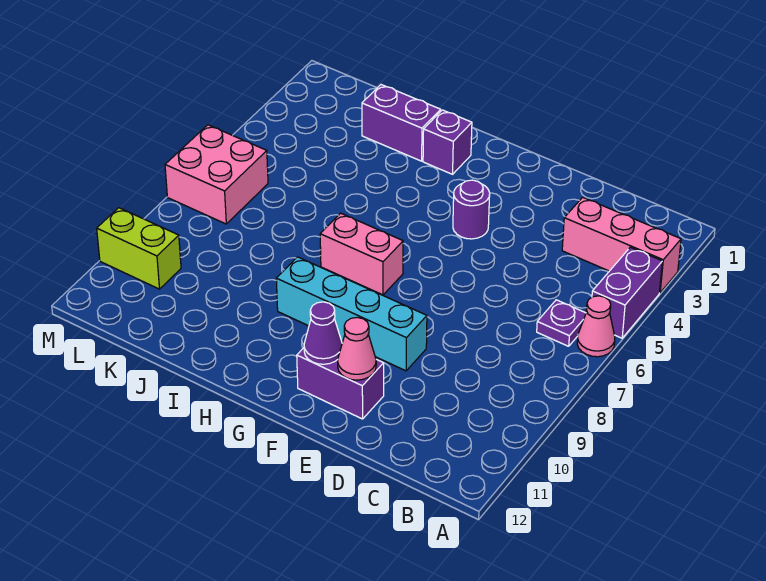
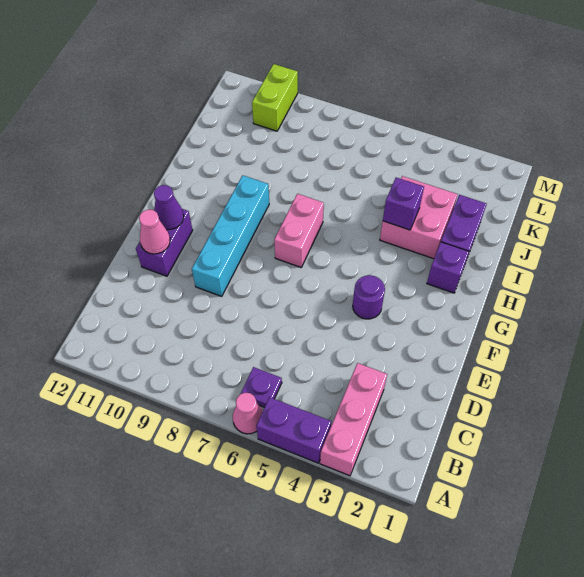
none -> purple 1x1 brick [383,177,424,230]
pink 2x2 brick [165,125,268,224] -> pink 2x2 brick moved to [380,176,458,259]

